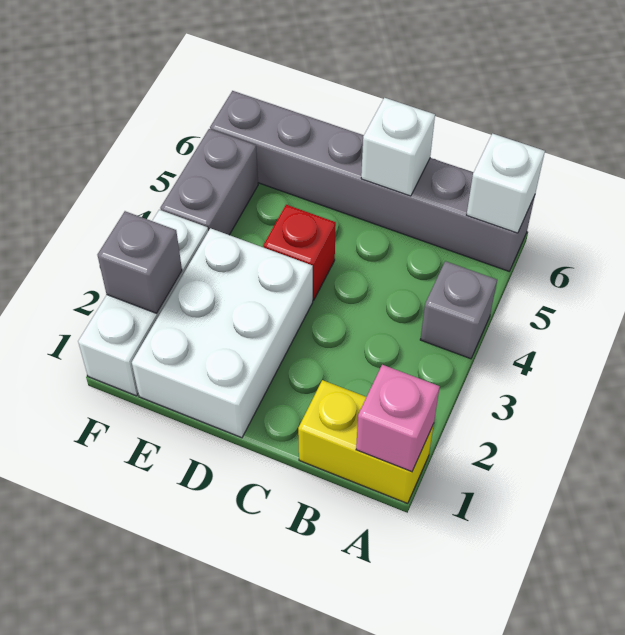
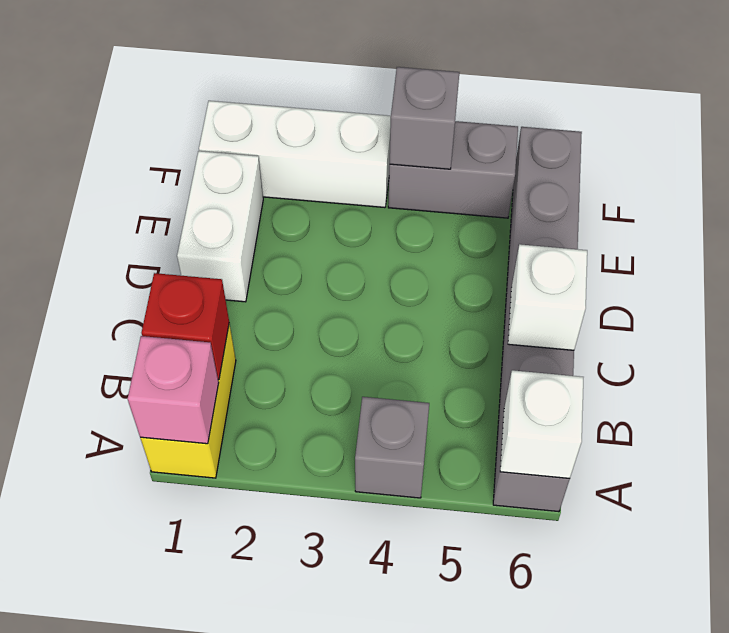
white 2x3 brick [132,228,313,438] -> white 1x2 brick [177,151,263,302]
red 1x1 brick [263,205,336,300] -> red 1x1 brick moved to [141,273,229,380]
grey 1x1 brick [98,211,182,313] -> grey 1x1 brick moved to [390,67,459,169]

